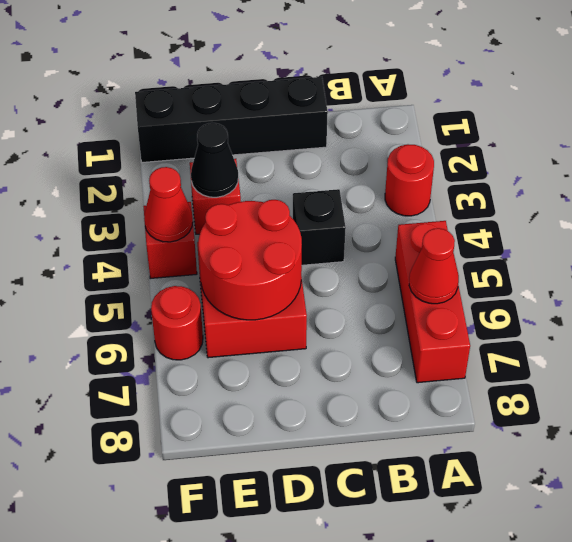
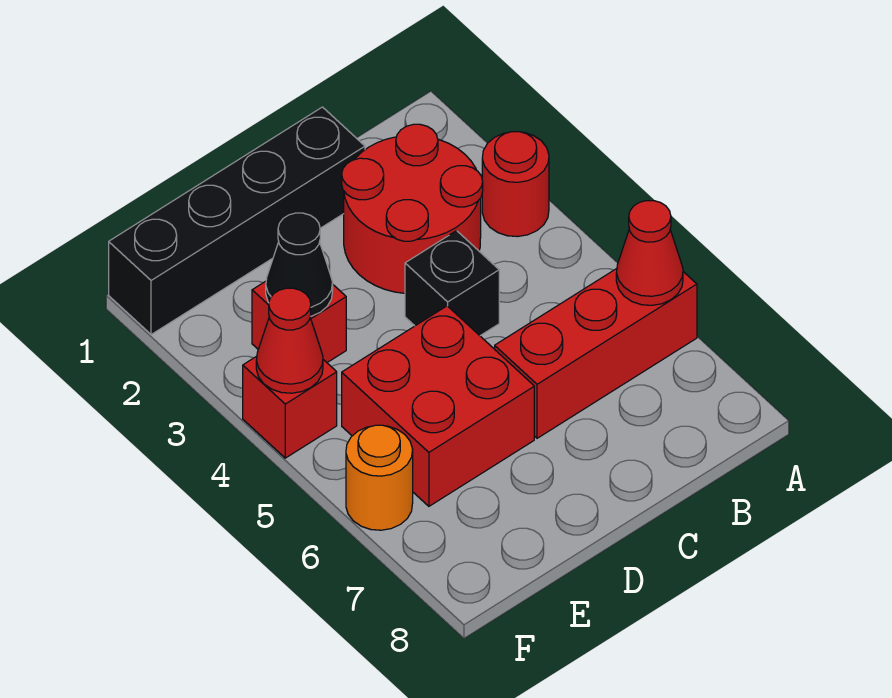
red 1x3 brick [395,221,470,383] -> red 1x3 brick turned to [495,269,697,438]
red 2x2 round brick [198,200,302,320] -> red 2x2 round brick moved to [342,124,483,293]
red 1x1 round brick [151,286,203,360] -> orange 1x1 round brick [346,425,413,530]

